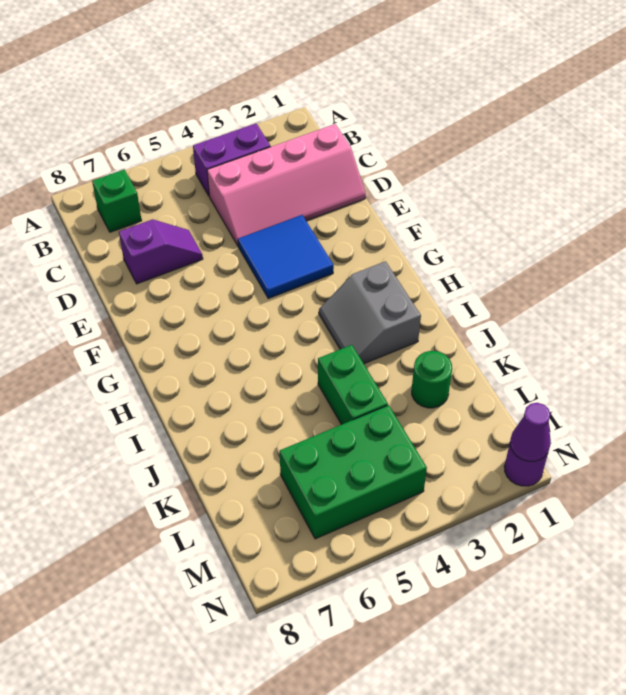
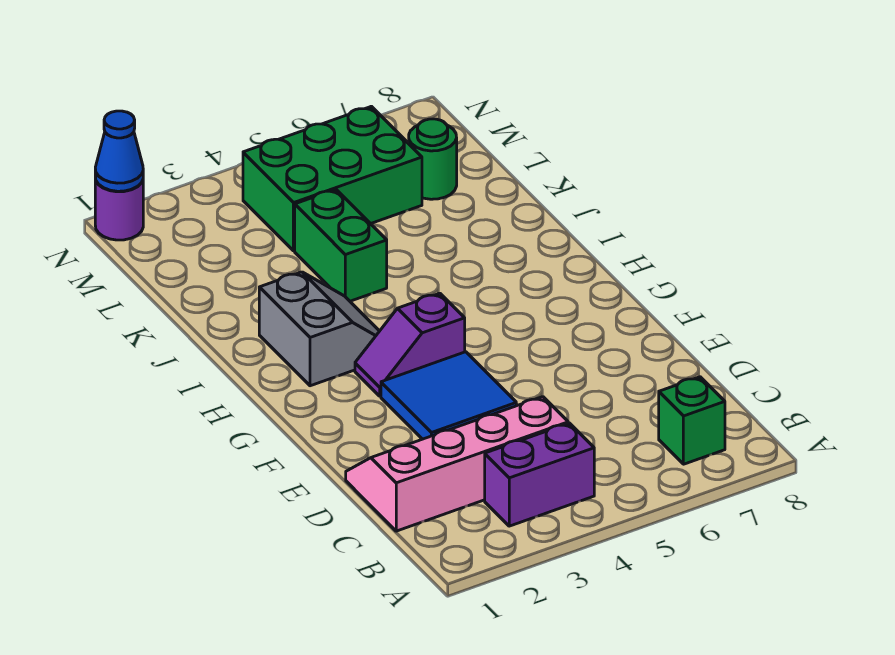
purple 1x2 slope [119,219,203,284] -> purple 1x2 slope moved to [355,293,465,396]
green 1x1 round brick [412,351,452,408] -> green 1x1 round brick moved to [409,119,457,199]
purple 1x1 cone [510,403,551,462] -> blue 1x1 cone [95,111,143,191]

